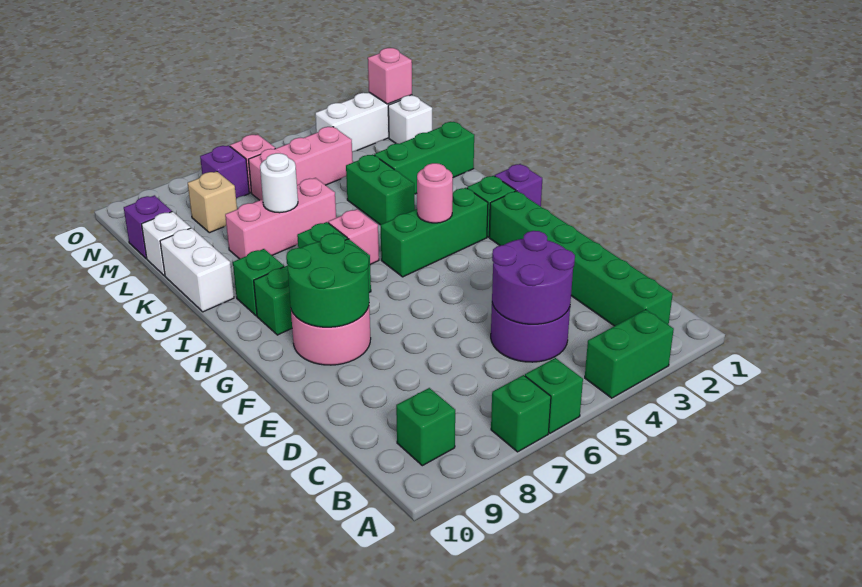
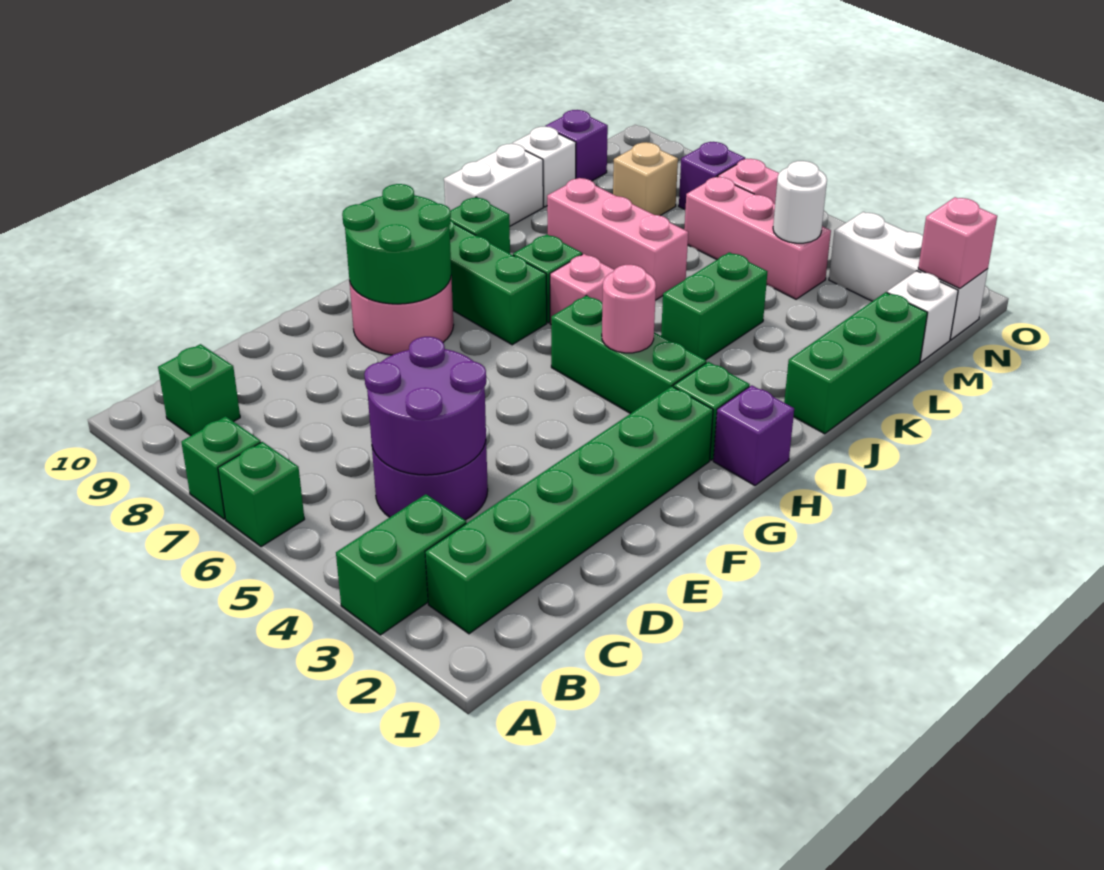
green 1x2 brick [585,310,674,398] -> green 1x2 brick turned to [336,494,466,635]
green 1x3 brick [374,122,474,194] -> green 1x3 brick turned to [784,292,927,434]
white 1x1 round brick [260,153,298,213] -> white 1x1 round brick moved to [773,161,827,243]

